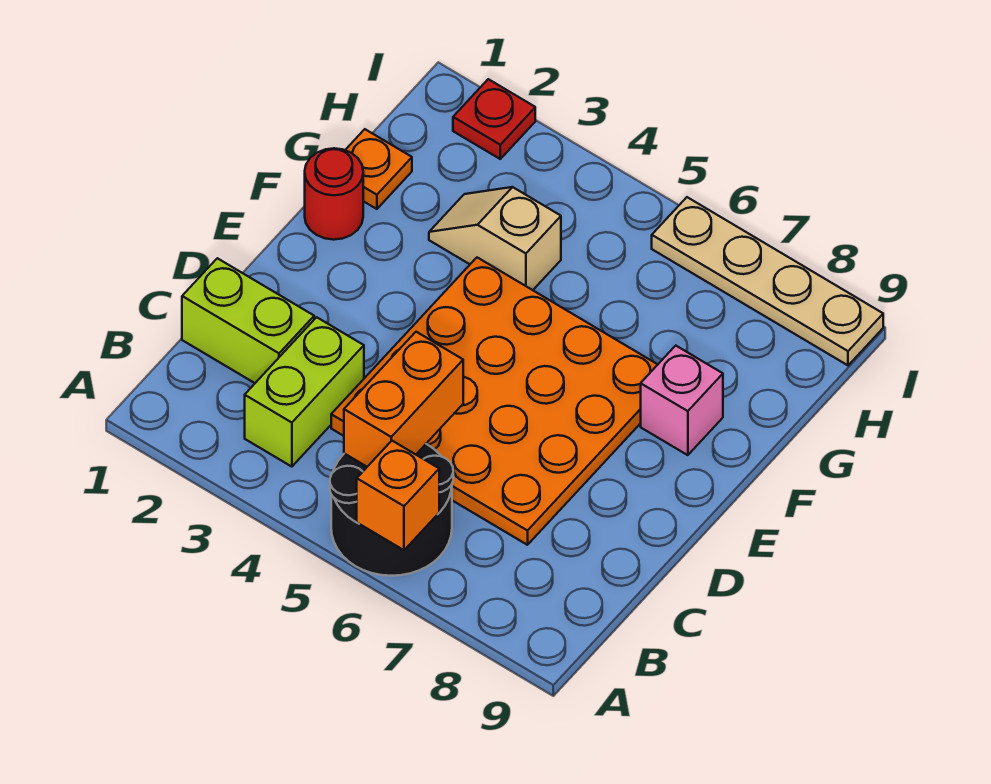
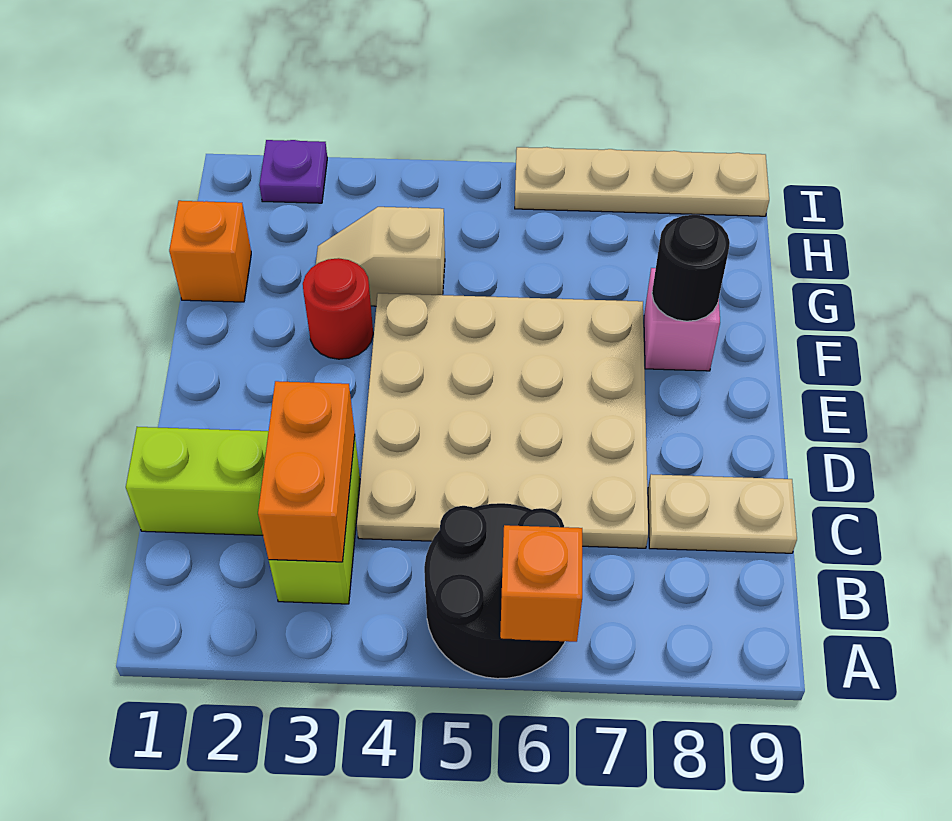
orange 1x2 brick [344,332,463,467] -> orange 1x2 brick moved to [258,381,355,562]
orange 4x4 plate [331,258,658,545] -> tan 4x4 plate [357,293,648,548]
none -> tan 1x2 plate [648,474,797,553]
red 1x1 round brick [305,148,363,240] -> red 1x1 round brick moved to [303,258,373,359]
none -> black 1x1 round brick [652,214,730,321]
orange 1x1 plate [346,129,412,209] -> orange 1x1 brick [169,201,251,302]
red 1x1 plate [453,79,535,159] -> purple 1x1 plate [259,140,327,203]

